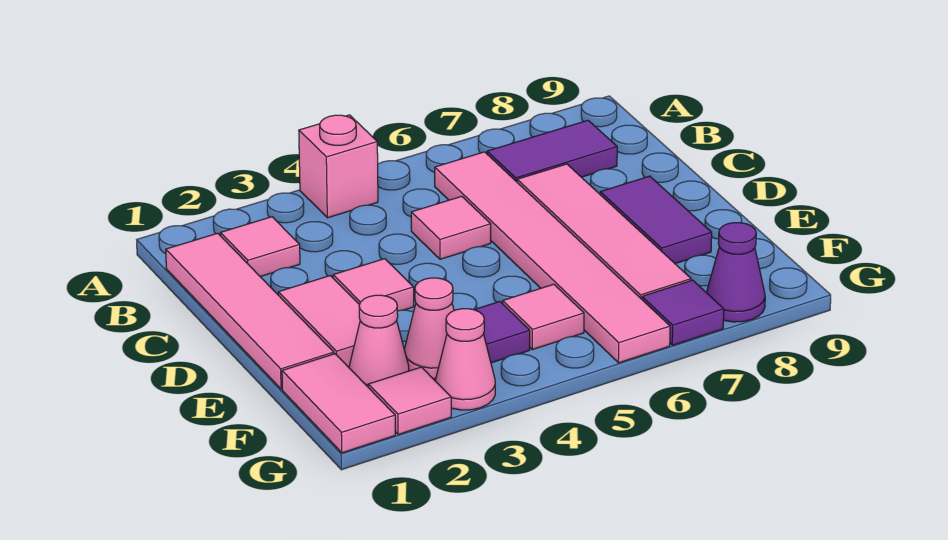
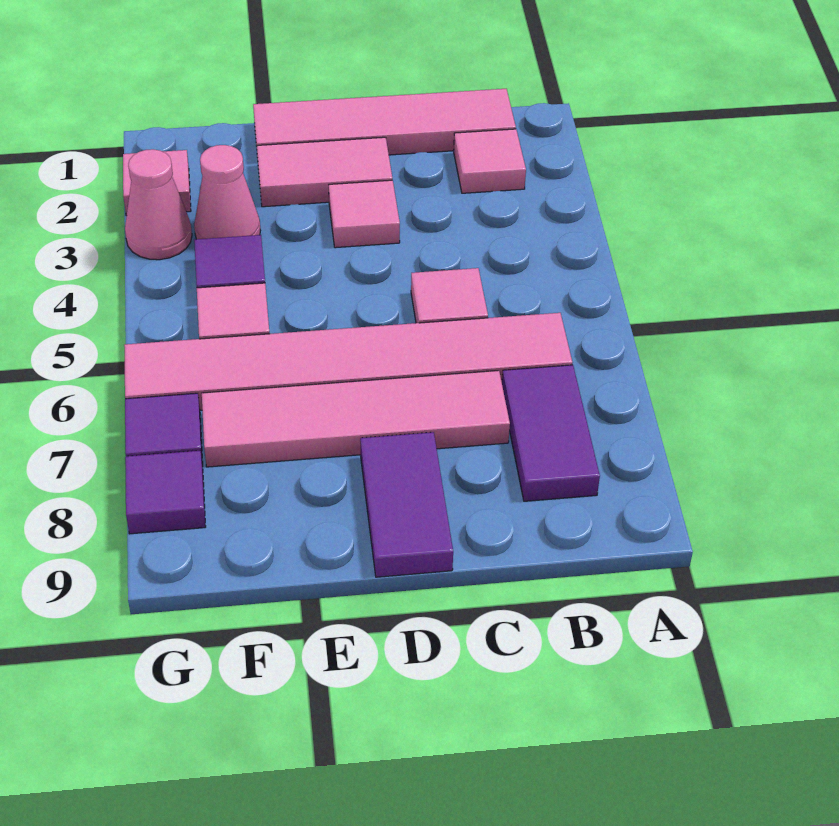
pink 1x1 brick [299,115,378,218] -> none
purple 1x2 tile [600,176,712,264] -> purple 1x2 tile turned to [360,432,453,577]
pink 1x2 tile [282,354,395,453] -> none
pink 1x1 cone [349,295,409,387] -> none
purple 1x1 cone [706,223,765,322] -> purple 1x1 tile [125,450,206,534]

